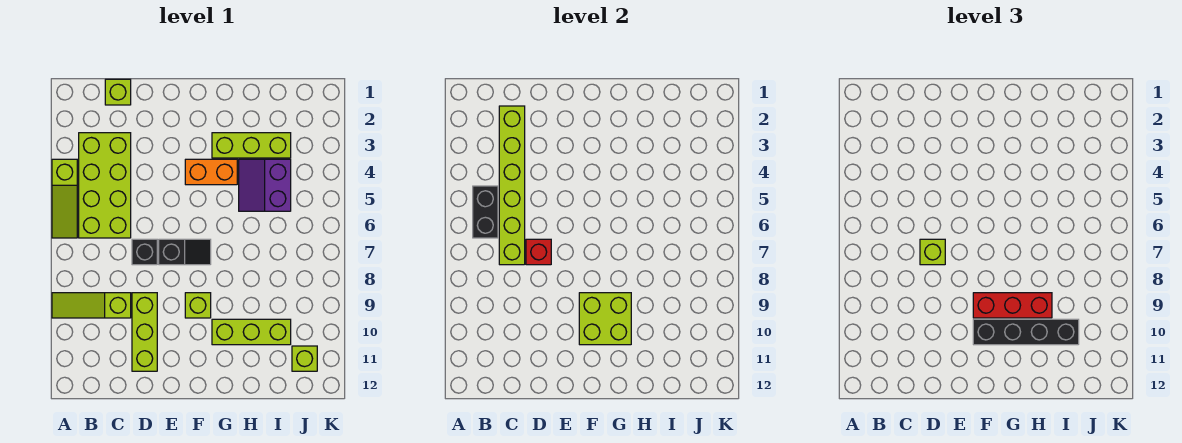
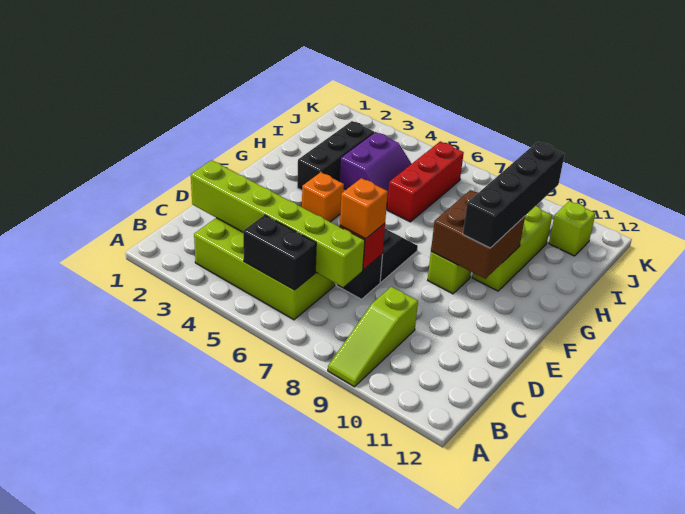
lime 1x3 slope [52,159,77,238] -> none
lime 1x1 brick [105,79,131,105] -> none
lime 1x1 brick [920,239,945,265] -> orange 1x1 brick [340,178,388,239]
lime 1x3 brick [132,293,157,371] -> none
orange 1x2 brick [185,159,237,185] -> orange 1x1 brick [302,172,344,222]
lime 2x2 brick [579,293,631,345] -> brown 2x2 brick [431,190,525,279]
red 1x3 brick [973,293,1052,318] -> red 1x3 brick moved to [387,141,464,222]
lime 1x3 brick [212,133,291,158] -> black 1x3 brick [297,121,374,190]
purple 2x2 slope [239,159,291,211] -> purple 2x2 slope turned to [339,132,411,209]

